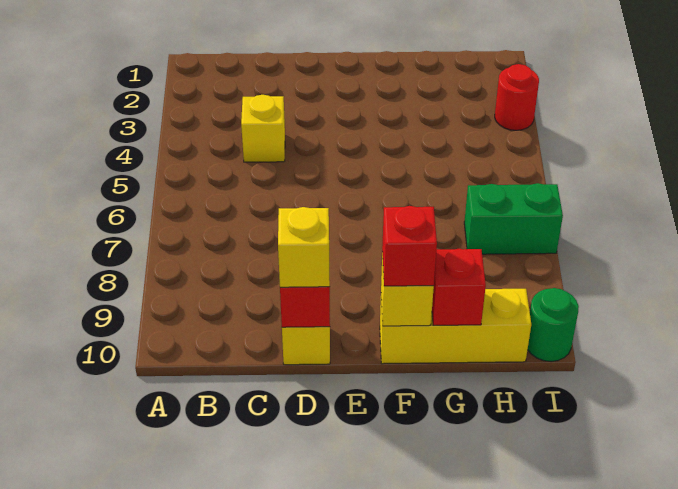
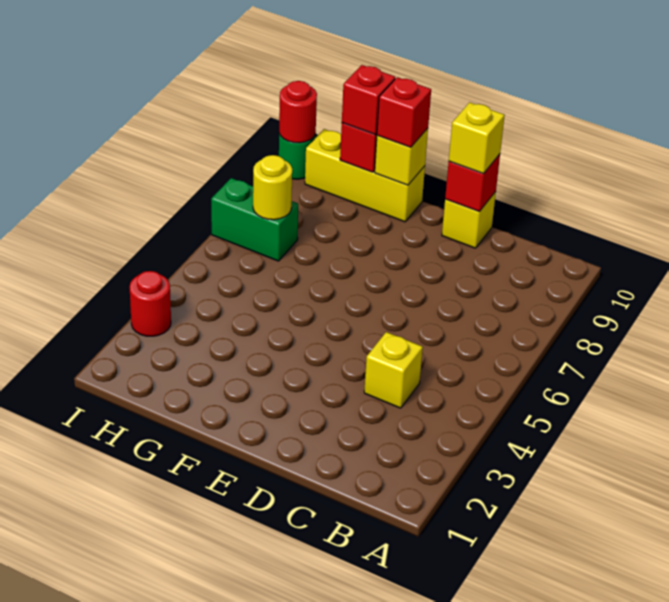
none -> red 1x1 brick [342,65,395,135]
none -> yellow 1x1 round brick [253,155,292,220]
none -> red 1x1 round brick [279,81,317,143]

